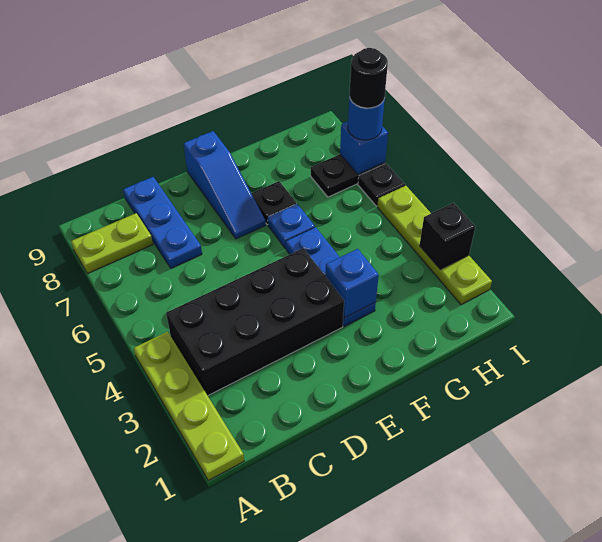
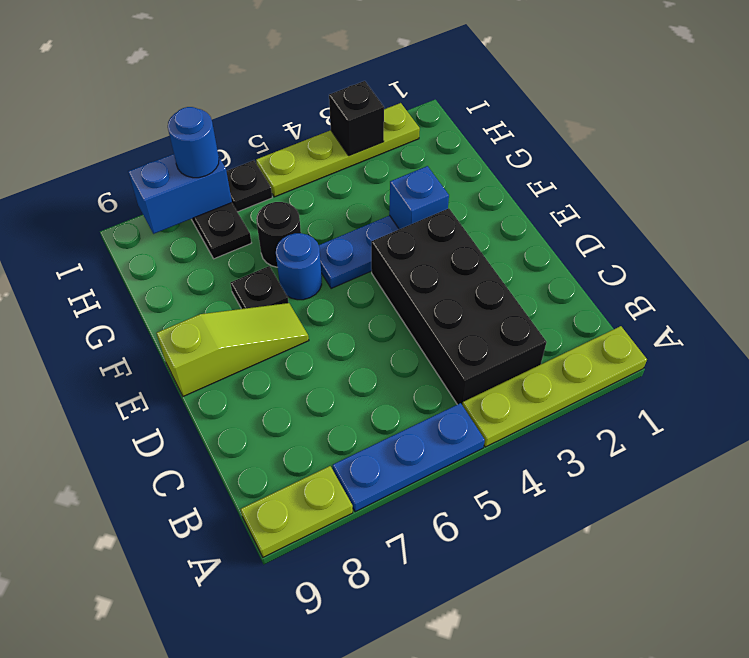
lime 1x2 plate [71,213,153,274] -> lime 1x2 plate turned to [240,466,353,557]
blue 1x3 plate [123,177,202,268] -> blue 1x3 plate moved to [333,403,485,512]
blue 1x3 slope [184,131,266,239] -> lime 1x3 slope [156,303,309,396]
blue 1x1 plate [268,204,315,249] -> blue 1x1 round brick [276,233,322,300]
blue 1x1 brick [340,122,388,174] -> blue 1x2 brick [128,154,232,234]
black 1x1 round brick [350,48,388,108] -> black 1x1 round brick moved to [256,202,301,267]

